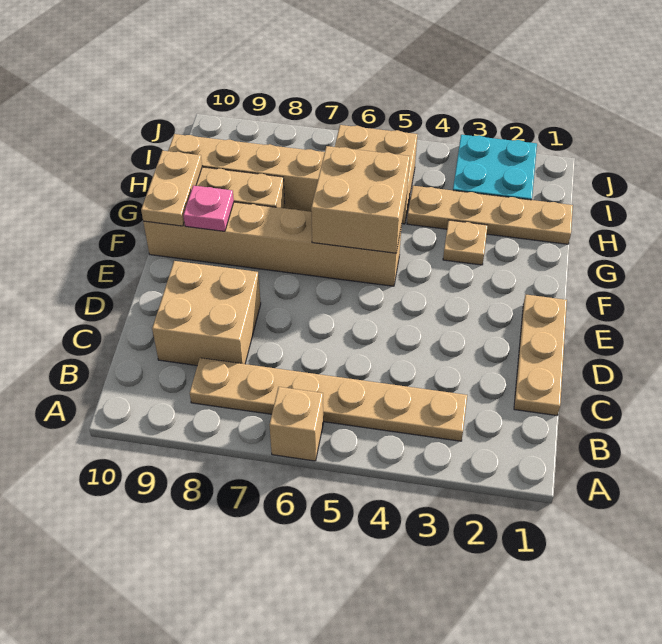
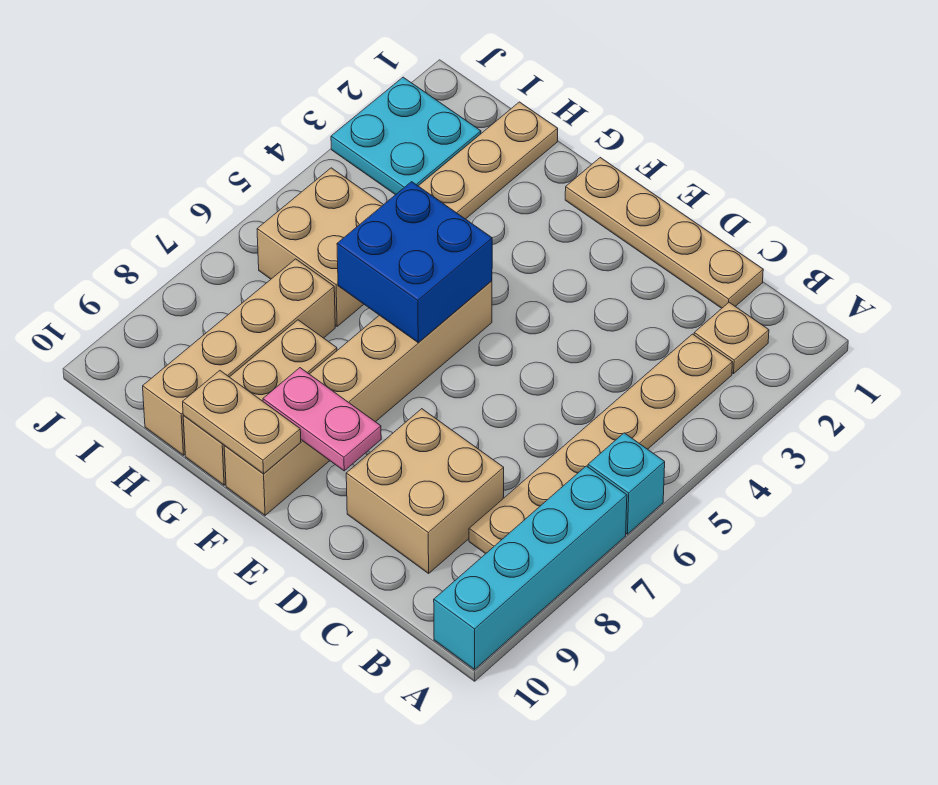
tan 1x1 brick [269,387,323,461] -> cyan 1x1 brick [588,433,665,534]
none -> cyan 1x4 brick [434,466,627,670]
tan 1x3 plate [514,295,567,415] -> tan 1x4 plate [565,158,763,308]
tan 2x2 brick [311,146,410,253] -> blue 2x2 brick [337,182,492,342]
pink 1x1 plate [183,185,234,231] -> pink 1x2 plate [263,368,381,471]
tan 1x1 plate [443,220,488,265] -> tan 1x1 plate moved to [694,302,769,374]

